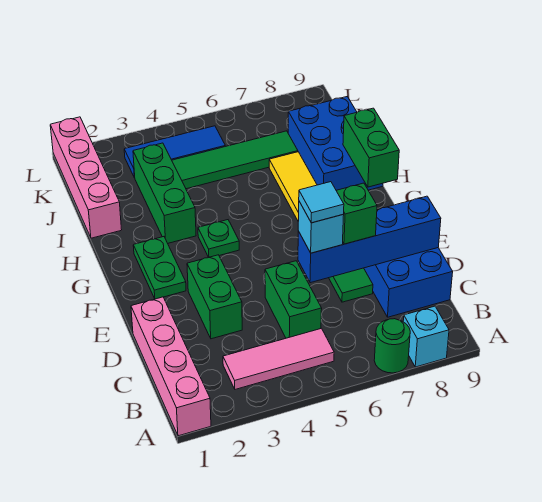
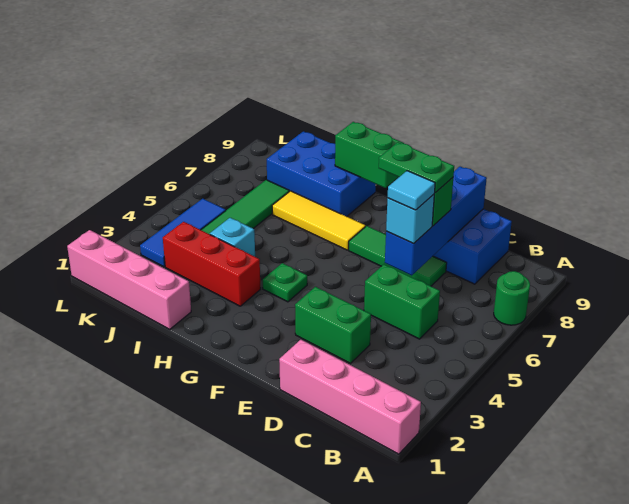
cyan 1x1 brick [403,306,449,367] -> cyan 1x1 brick moved to [210,218,255,257]
pink 1x3 tile [223,328,334,389] -> none
green 1x2 plate [133,237,186,299] -> green 1x2 plate moved to [379,142,454,193]
green 1x3 brick [133,143,196,243] -> red 1x3 brick [163,222,261,306]

